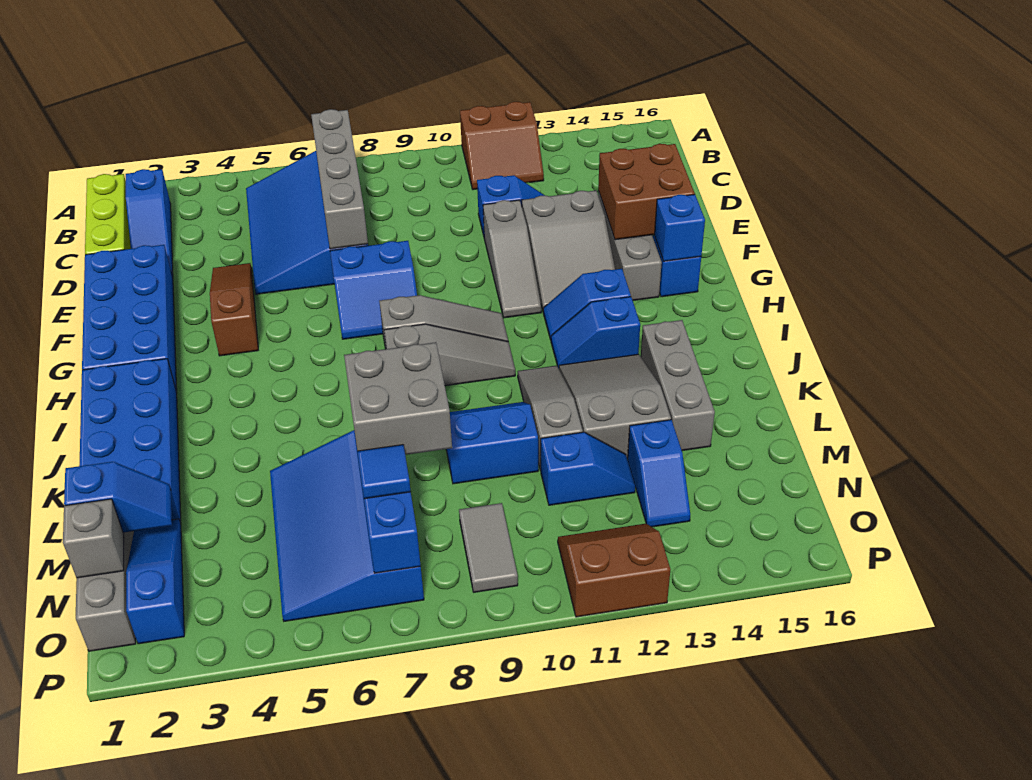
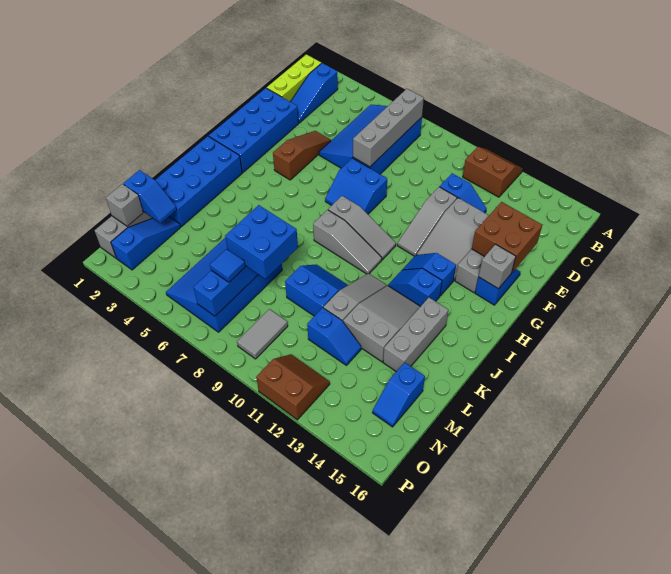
brown 2x2 slope [460,102,544,190] -> brown 2x2 slope turned to [463,147,523,197]
blue 1x1 brick [655,194,705,261] -> grey 1x1 brick [479,244,516,289]
grey 2x2 brick [344,342,452,455] -> blue 2x2 brick [225,205,298,279]
blue 1x2 slope [628,420,690,527] -> blue 1x2 slope moved to [373,363,425,427]

